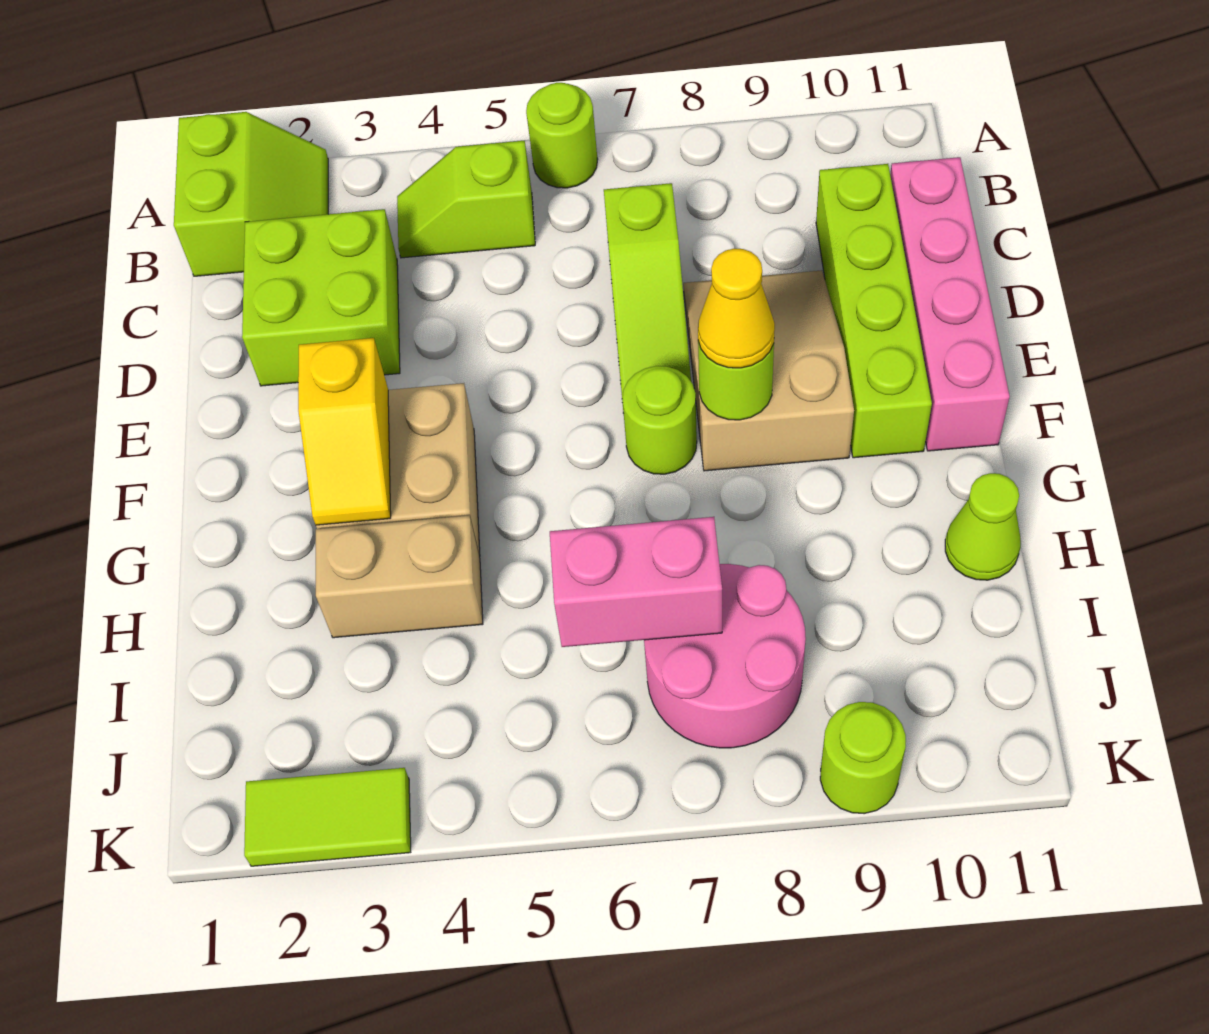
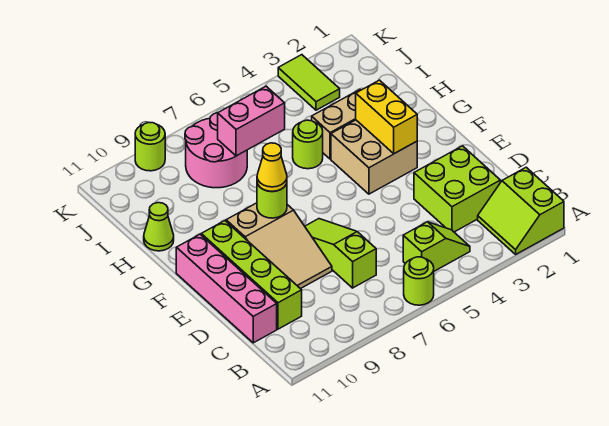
yellow 1x2 slope [298,338,391,525] -> yellow 1x2 brick [356,80,417,154]
lime 1x1 round brick [622,366,697,474] -> lime 1x1 round brick moved to [293,120,323,169]
lime 1x2 tile [244,768,411,866] -> lime 1x2 tile turned to [278,55,340,110]

